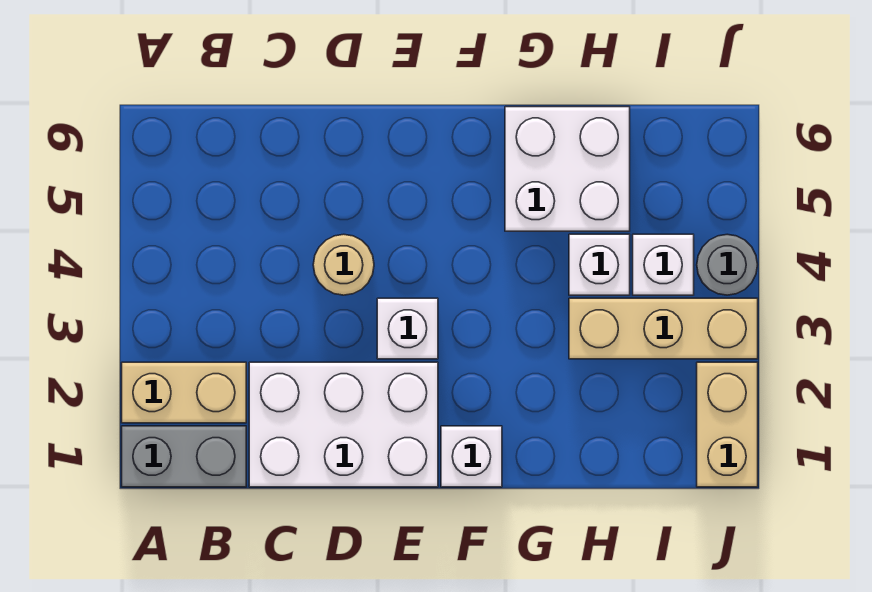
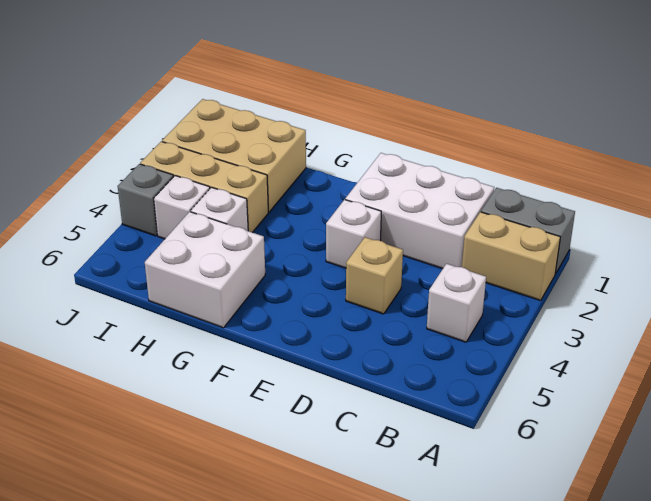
tan 1x1 round brick [313,234,374,295] -> tan 1x1 brick [346,237,403,314]
white 1x1 brick [441,426,502,487] -> white 1x1 brick moved to [427,264,486,342]
tan 1x2 brick [697,362,758,487] -> tan 2x3 brick [162,99,306,212]
grey 1x1 round brick [697,234,758,295] -> grey 1x1 brick [118,164,173,236]

